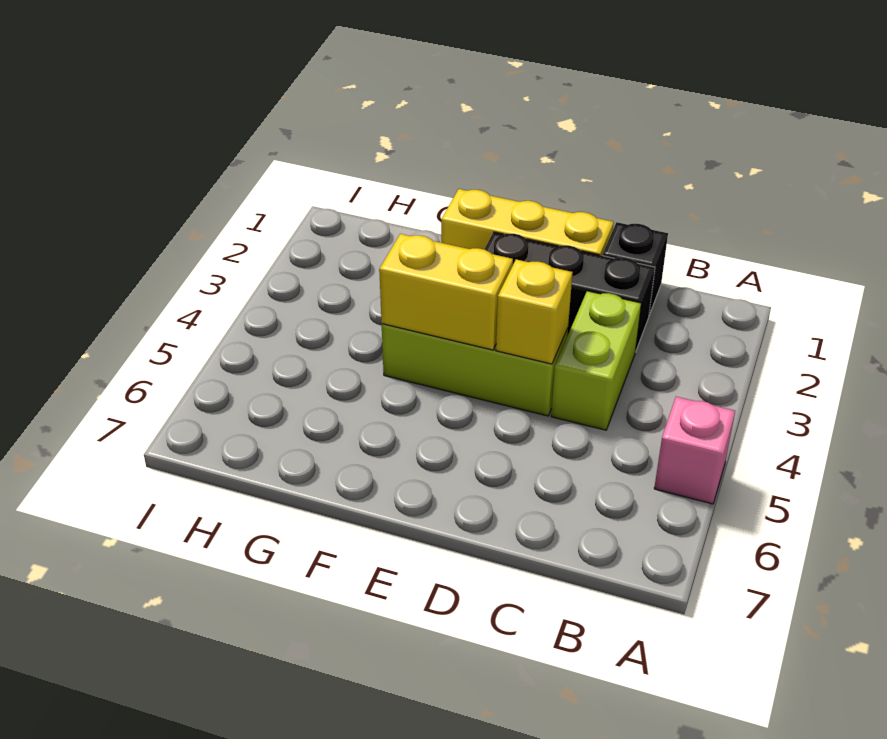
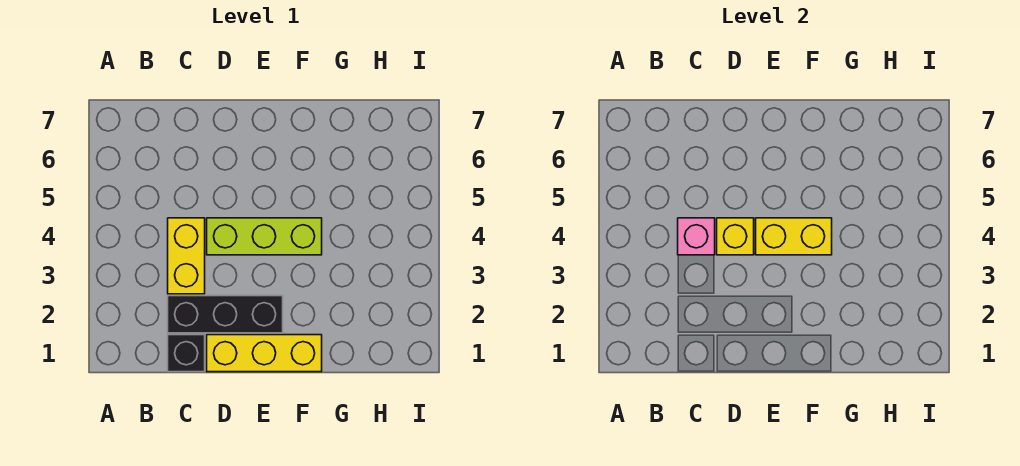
pink 1x1 brick [654,397,735,504] -> pink 1x1 brick moved to [678,218,715,255]
lime 1x2 brick [551,291,641,430] -> yellow 1x2 brick [168,218,205,294]

